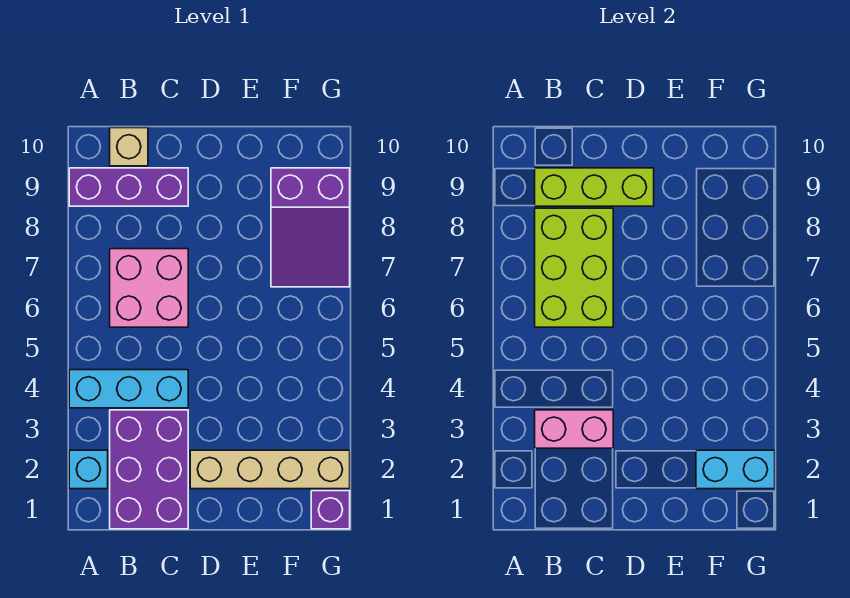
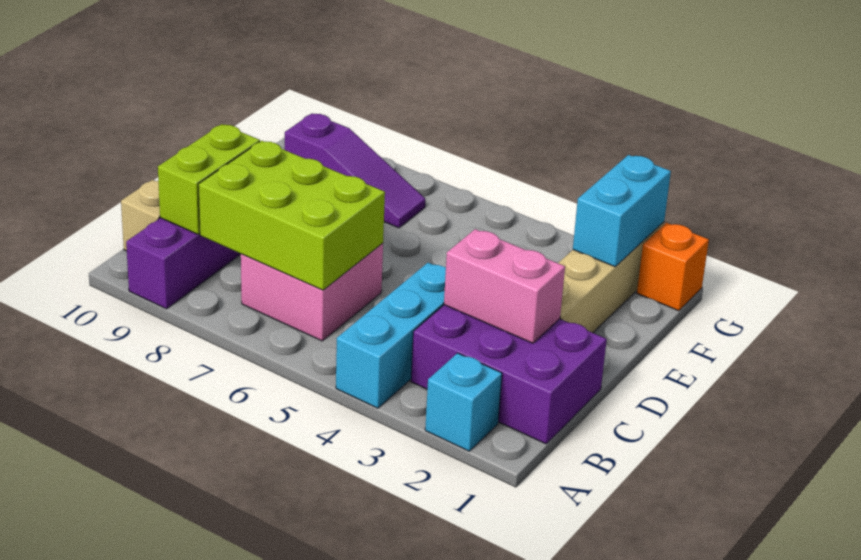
pink 1x2 brick [535,410,613,448] -> pink 1x2 brick turned to [444,229,565,343]
lime 1x3 brick [535,168,654,206] -> lime 1x2 brick [158,124,260,234]
purple 2x3 slope [271,168,350,287] -> purple 1x3 slope [285,113,425,228]
purple 1x1 brick [311,491,350,529] -> orange 1x1 brick [637,223,709,311]

